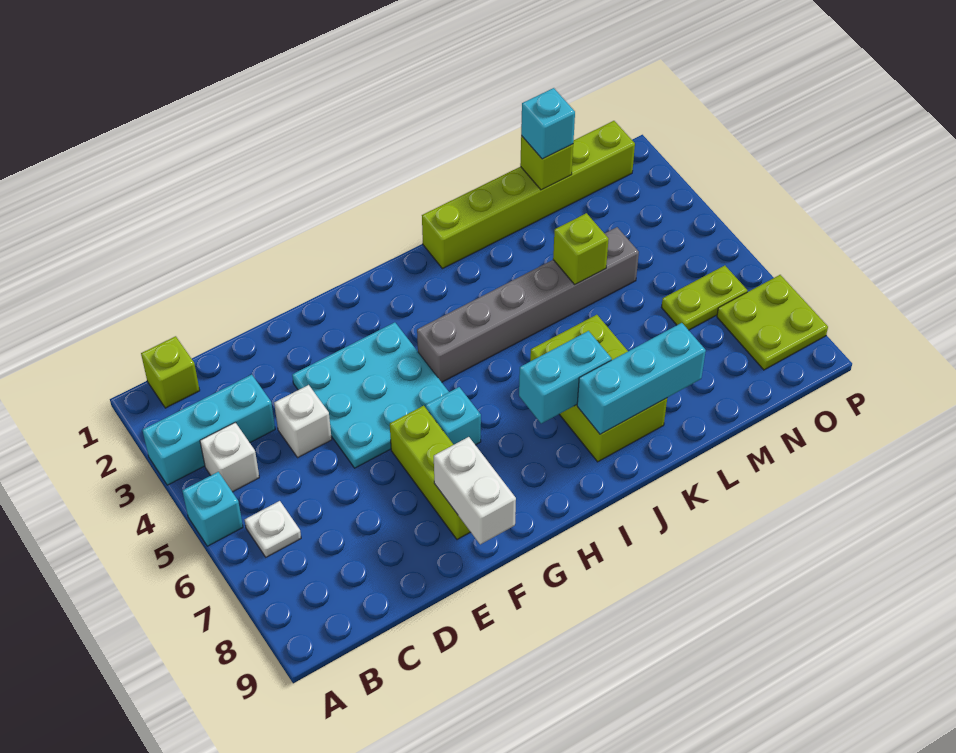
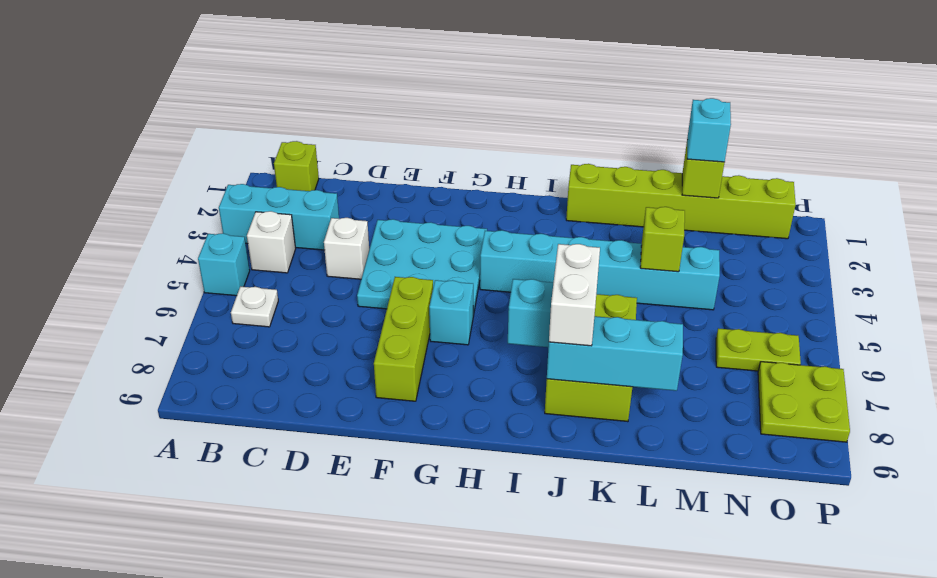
white 1x2 brick [434,437,516,545] -> white 1x2 brick moved to [549,244,600,346]
grey 1x6 brick [417,227,639,382] -> cyan 1x6 brick [480,230,720,310]

